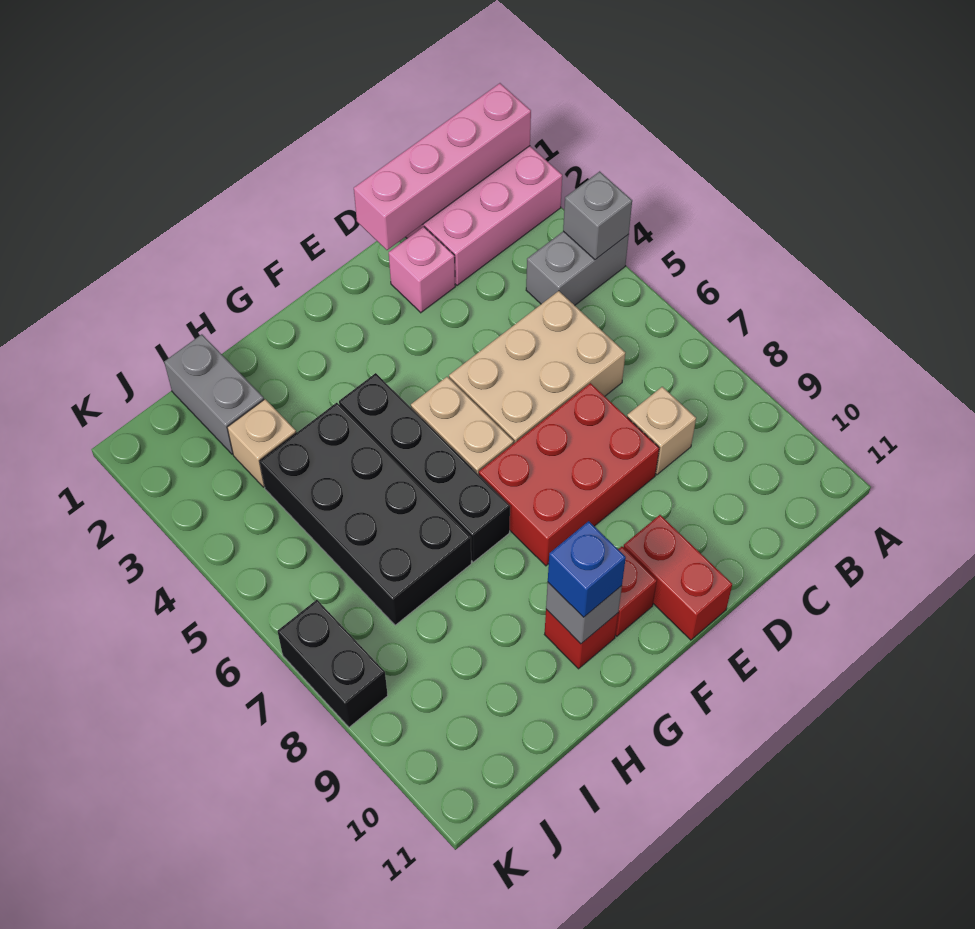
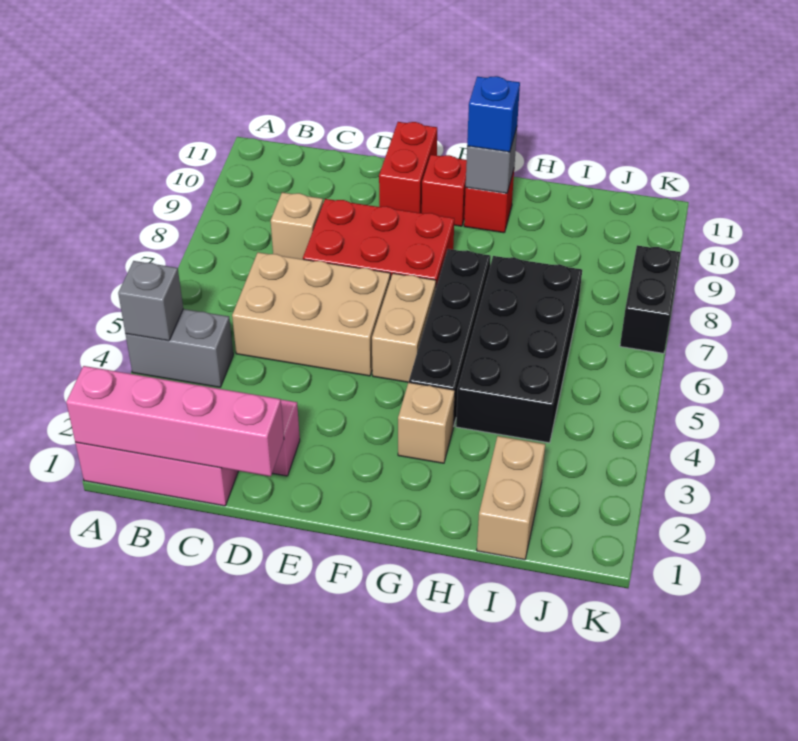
grey 1x2 brick [164,334,264,454] -> tan 1x2 brick [477,436,545,560]
tan 1x1 brick [227,399,296,487] -> tan 1x1 brick moved to [398,382,455,463]

